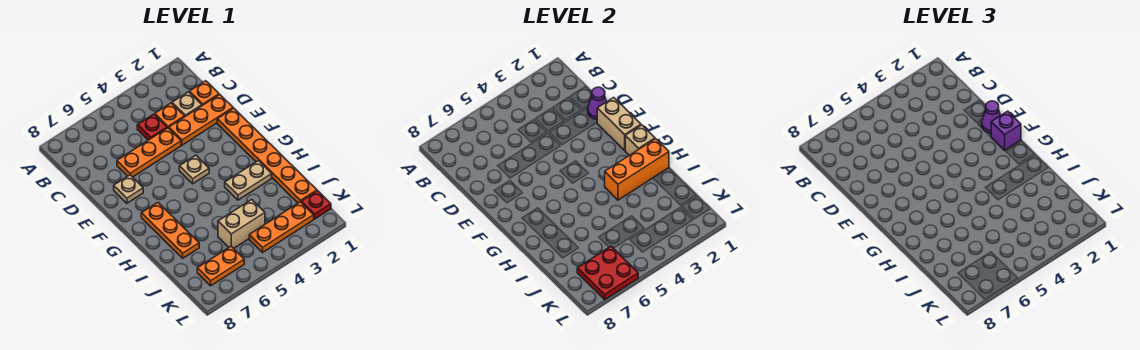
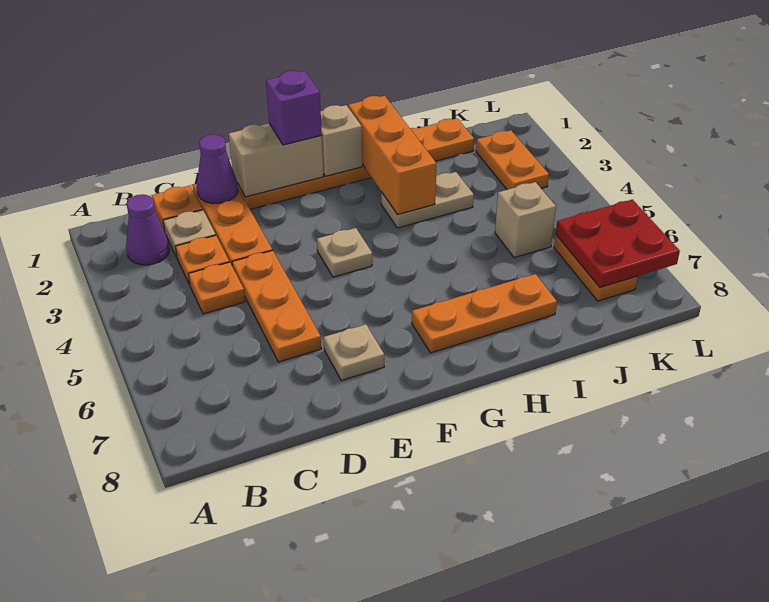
red 1x1 plate [137,114,167,140] -> orange 1x1 plate [189,262,245,314]
purple 1x1 cone [982,101,1001,133] -> purple 1x1 cone moved to [126,194,170,265]
tan 1x2 plate [225,161,272,200] -> tan 1x2 plate turned to [381,172,474,228]
tan 1x2 brick [218,199,265,248] -> tan 1x1 brick [495,182,556,258]
red 1x1 plate [301,191,331,219] -> none
orange 1x3 plate [249,202,314,252] -> orange 1x2 plate [476,130,549,190]

